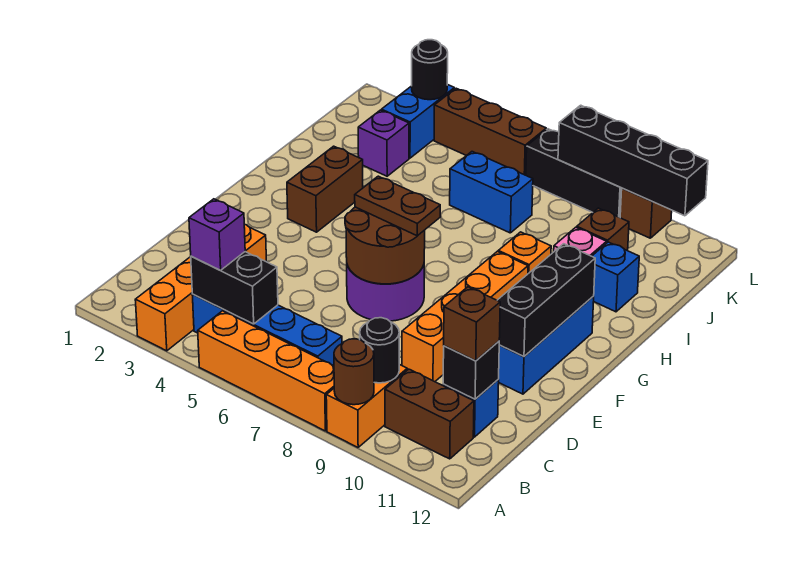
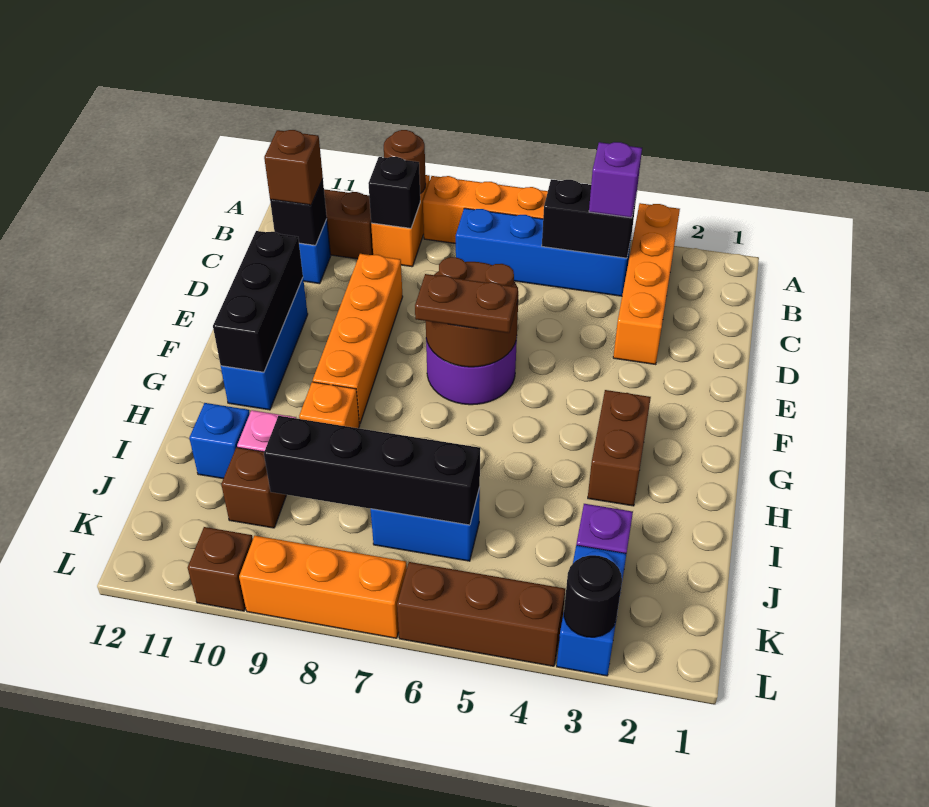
black 1x1 round brick [360,318,399,383] -> black 1x1 brick [368,157,420,228]
black 1x3 brick [526,129,622,218] -> orange 1x3 brick [239,536,407,638]
black 1x4 brick [558,105,708,216] -> black 1x4 brick moved to [264,416,480,525]

